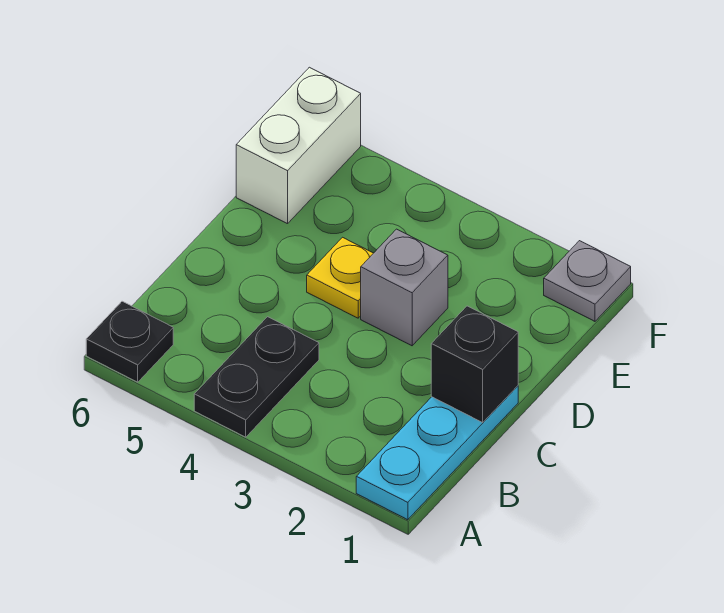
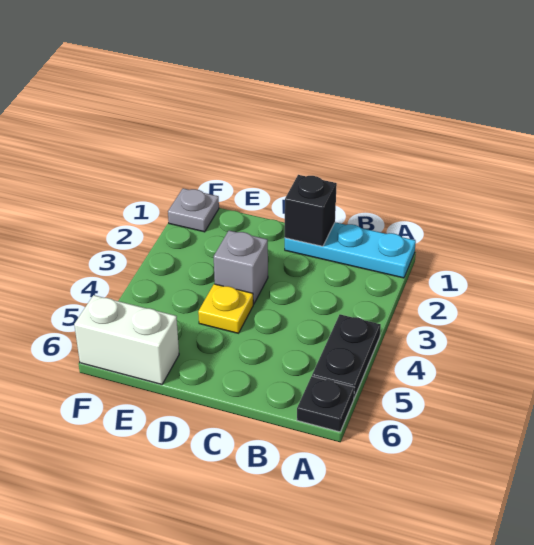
black 1x2 plate [194,317,319,437] -> black 1x2 plate turned to [312,314,381,398]

